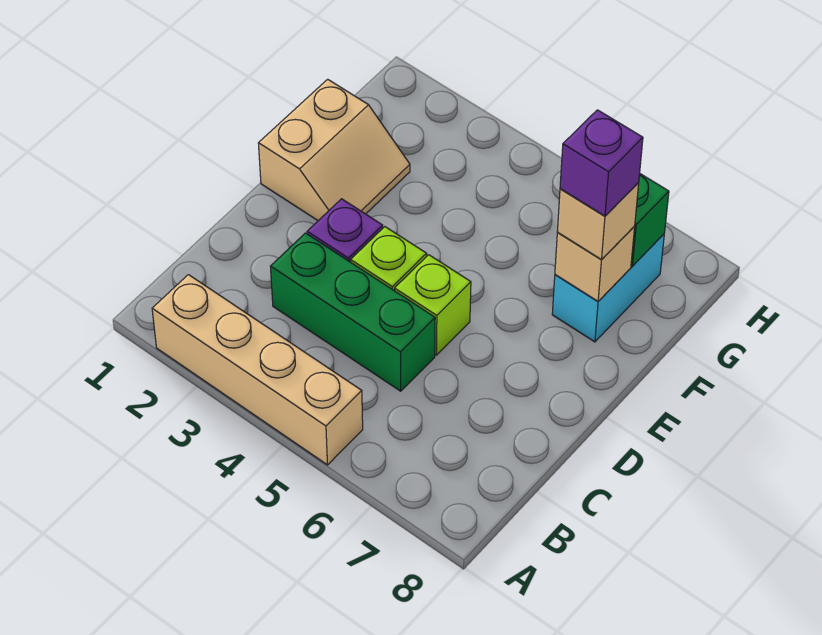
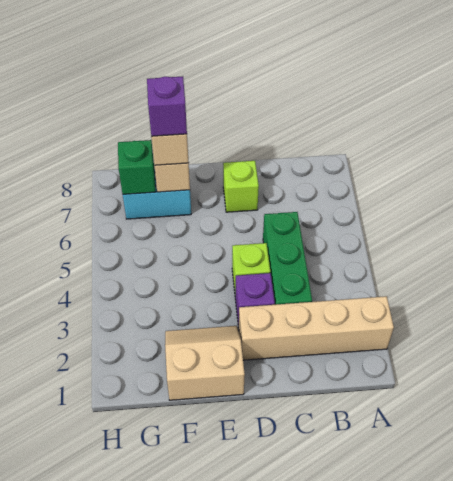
tan 1x4 brick [152,275,363,465] -> tan 1x4 brick turned to [238,296,394,360]
lime 1x1 brick [395,255,471,355] -> lime 1x1 brick moved to [223,161,259,212]

